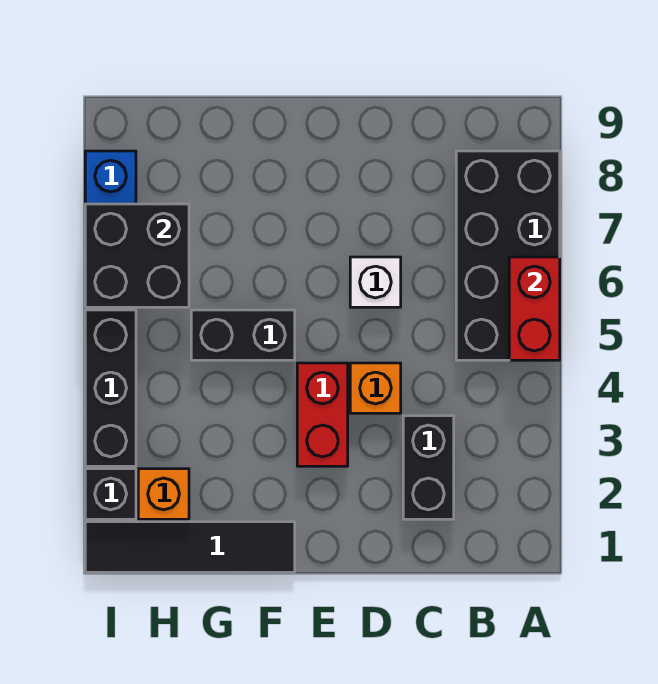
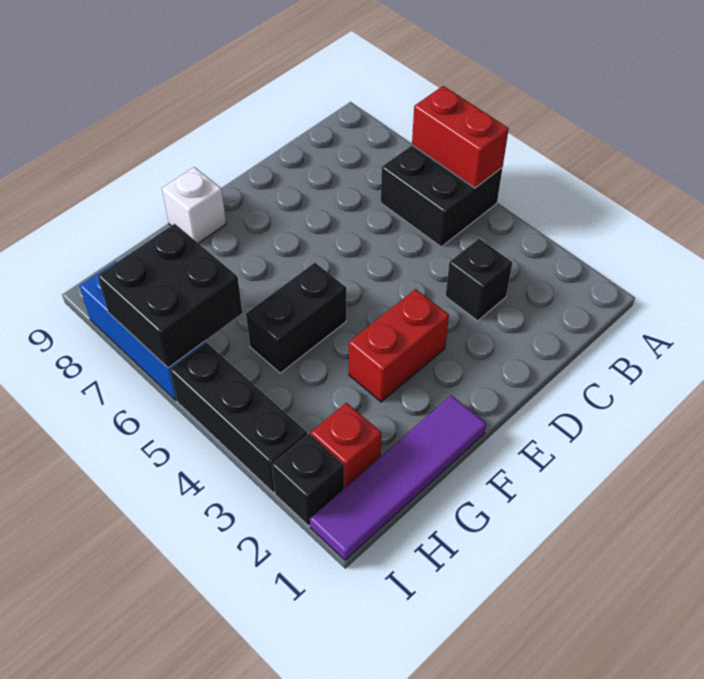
black 2x4 brick [456,151,560,360] -> black 2x2 brick [381,145,502,247]
black 1x2 brick [403,416,454,519] -> black 1x1 brick [445,239,512,321]
orange 1x1 brick [350,363,401,413] -> none
white 1x1 brick [350,257,401,307] -> white 1x1 brick moved to [162,167,226,243]
red 1x2 brick [297,363,348,466] -> red 1x2 brick turned to [349,289,449,402]
black 1x4 tile [85,522,295,572] -> purple 1x4 tile [310,395,486,560]
orange 1x1 brick [138,469,189,519] -> red 1x1 brick [311,403,381,488]

